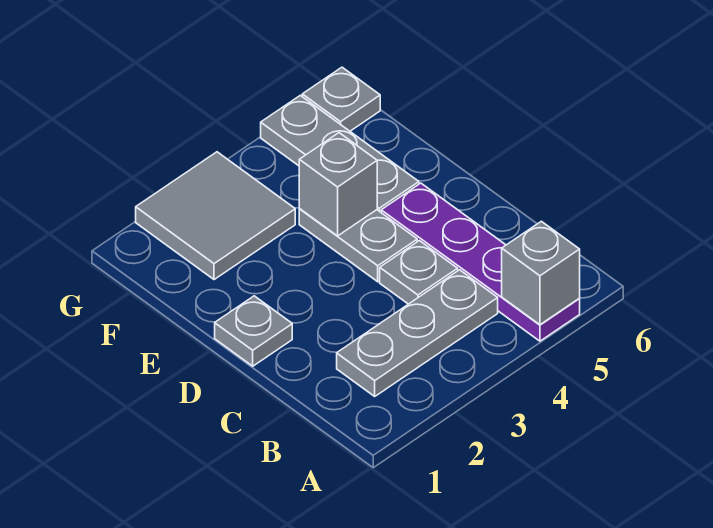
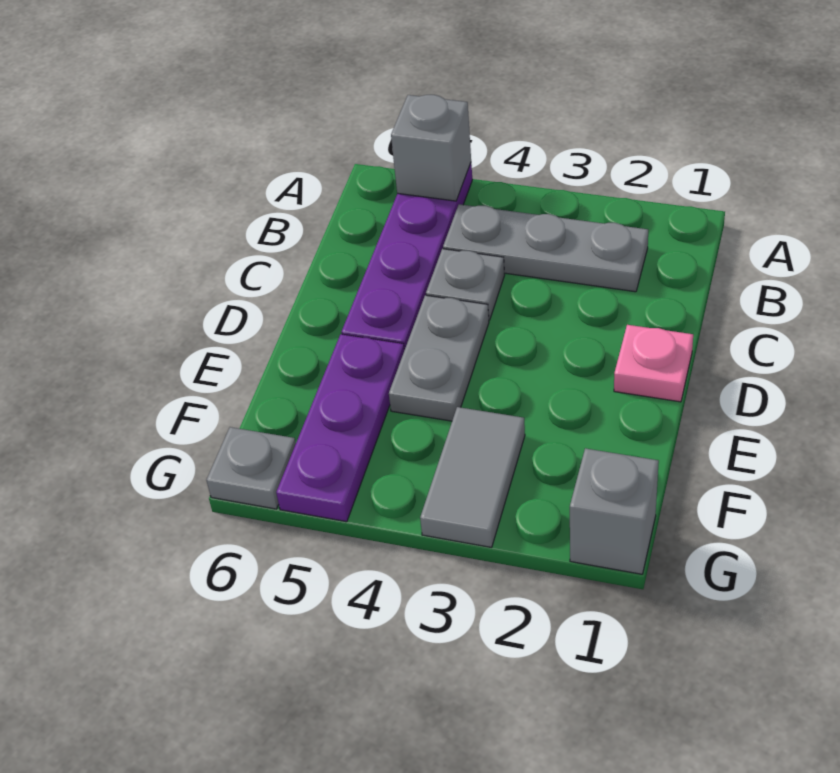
grey 1x1 plate [215,296,292,366] -> pink 1x1 plate [614,325,693,402]
grey 1x1 brick [299,133,377,236] -> grey 1x1 brick moved to [570,448,659,574]
grey 1x3 plate [261,95,419,212] -> purple 1x3 plate [276,334,404,522]
grey 2x2 tile [136,152,295,280] -> grey 1x2 tile [420,407,525,547]

